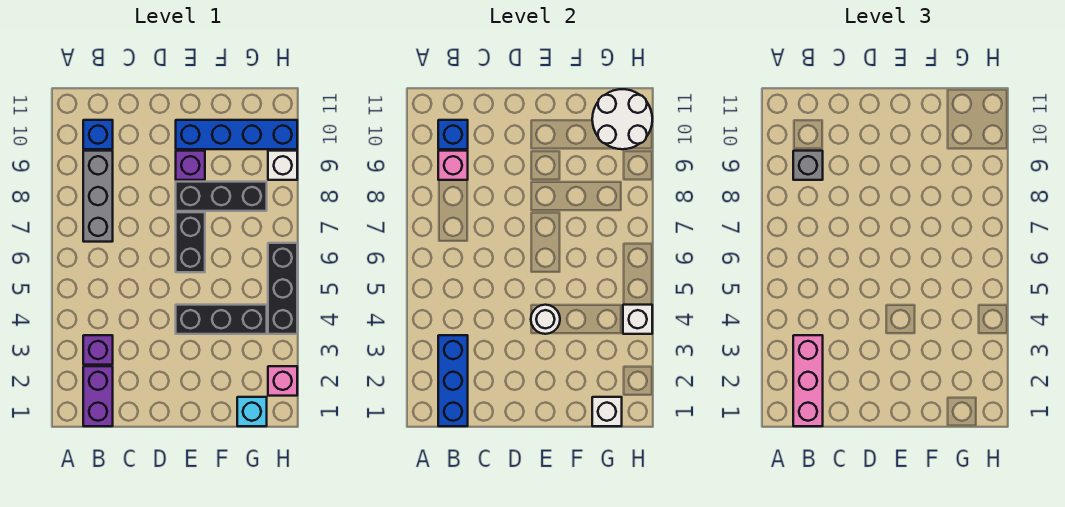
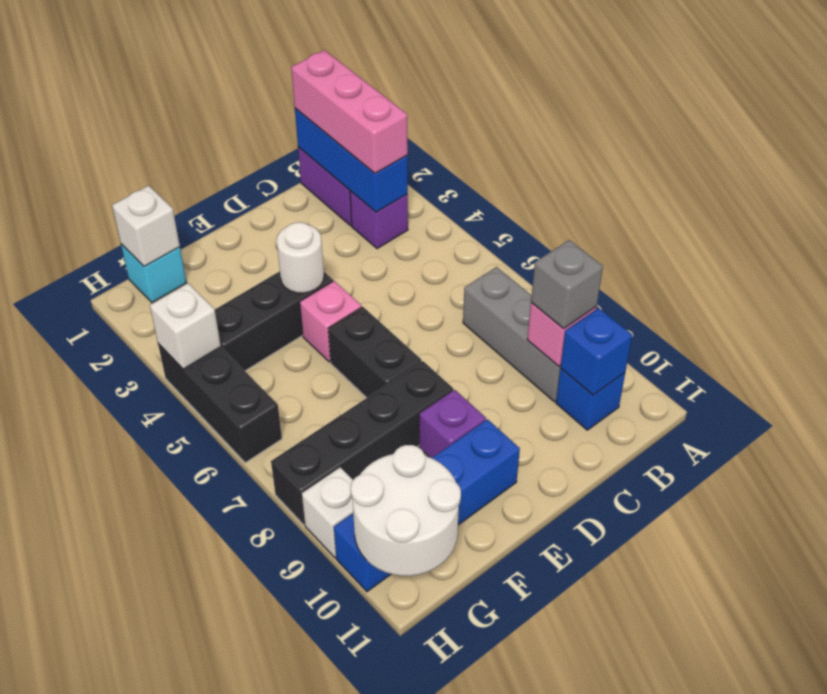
black 1x3 brick [176,182,267,211] -> black 1x4 brick [271,361,453,525]
pink 1x1 brick [268,366,297,396] -> pink 1x1 brick moved to [300,281,361,362]

